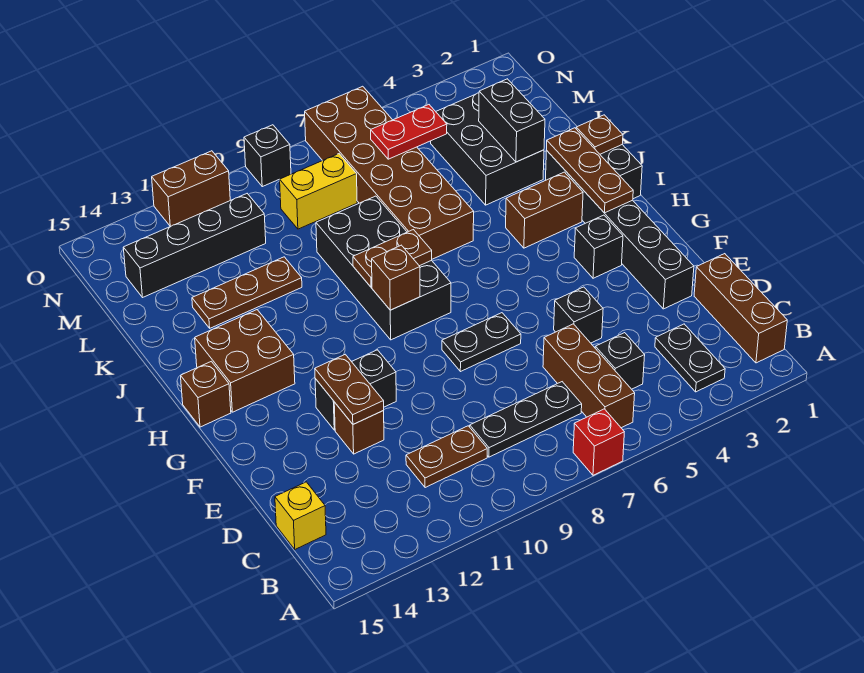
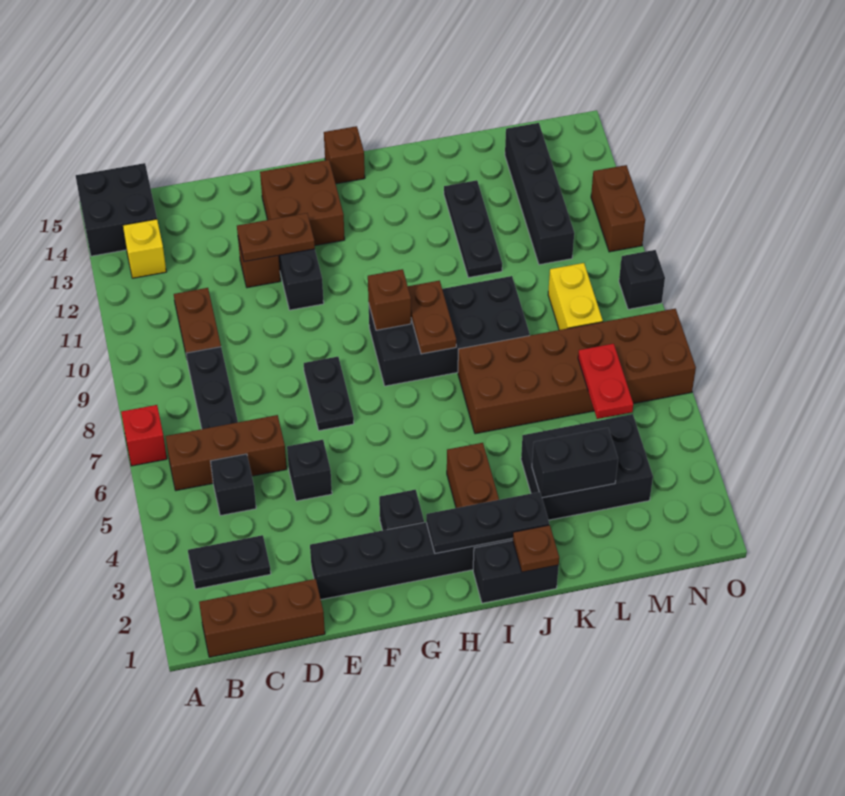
none -> black 2x2 brick [76,163,157,256]
yellow 1x1 brick [275,482,326,549] -> yellow 1x1 brick moved to [123,219,166,278]
brown 1x3 plate [547,128,633,213] -> black 1x3 plate [426,492,549,554]
brown 2x2 brick [195,310,295,412] -> brown 2x2 brick moved to [260,160,345,246]
brown 1x3 plate [192,257,302,328] -> black 1x3 plate [444,180,502,278]

